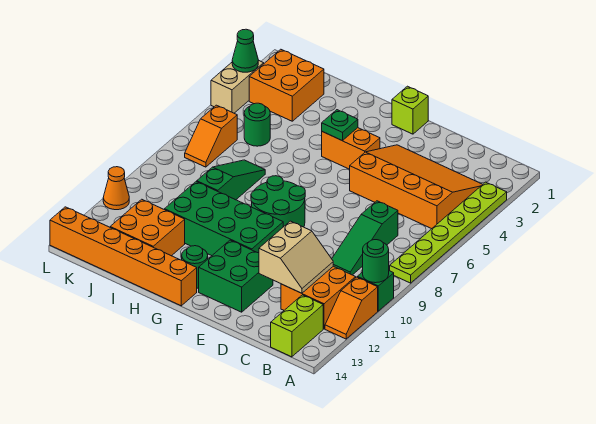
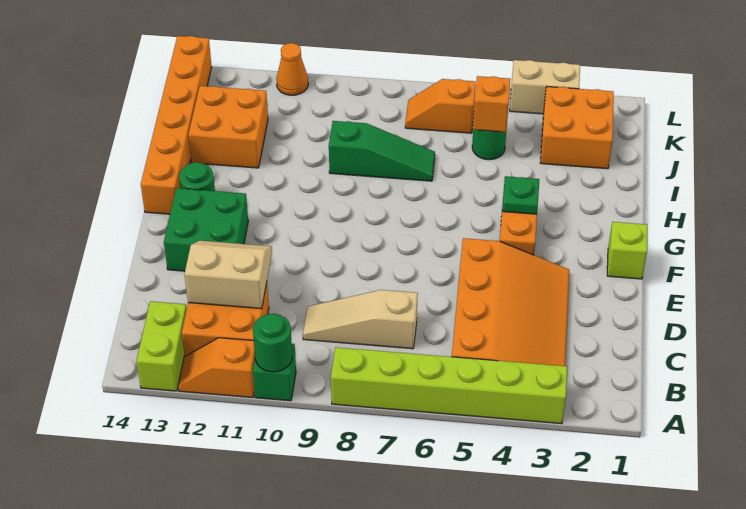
lime 1x6 plate [390,182,507,283] -> lime 1x6 brick [331,347,567,424]
lime 1x2 brick [271,295,323,357] -> lime 1x2 brick turned to [136,301,187,391]
green 1x3 slope [332,201,398,275] -> tan 1x3 slope [303,290,418,349]
tan 2x2 slope [259,221,333,293] -> tan 2x2 slope turned to [184,241,272,309]
green 2x2 round brick [251,176,305,227] -> none
green 2x4 brick [165,182,283,256] -> none
none -> orange 1x1 brick [473,76,511,132]
green 1x1 cone [232,29,258,72] -> none

